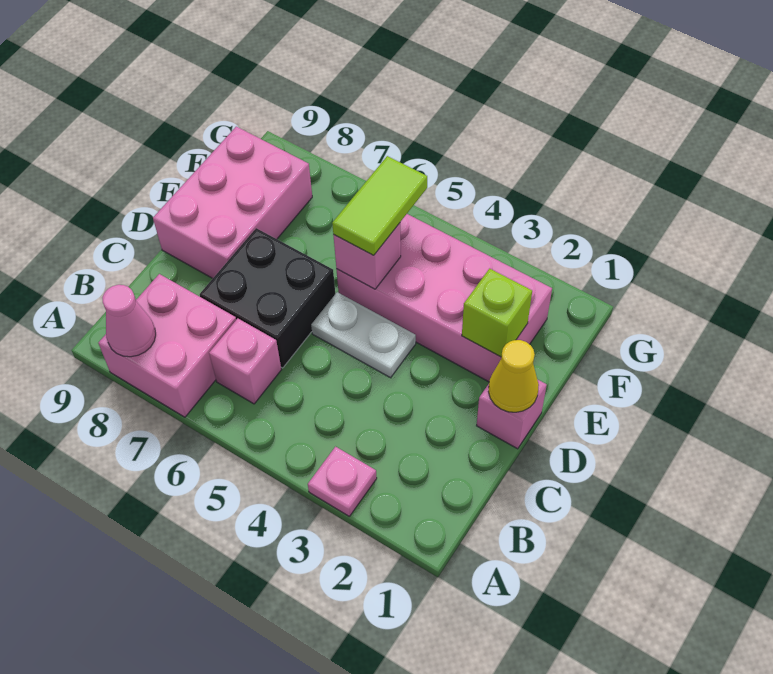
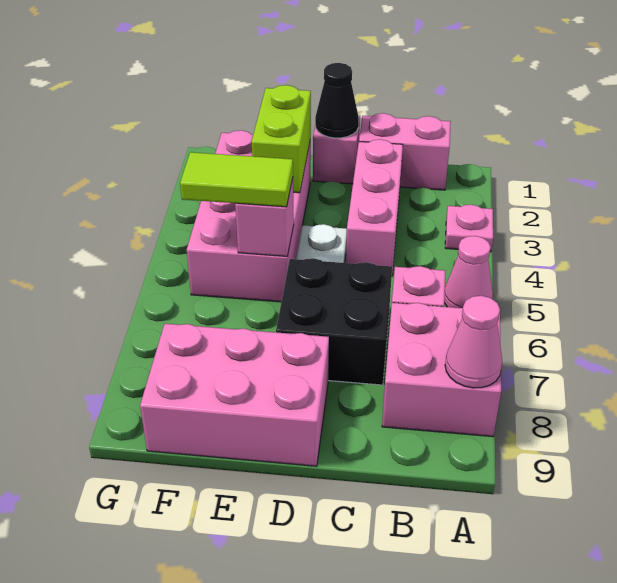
none -> pink 1x1 cone [444,236,493,308]
none -> pink 1x2 brick [359,113,451,190]
none -> pink 1x3 brick [346,139,403,273]
yellow 1x1 cone [488,340,539,412] -> black 1x1 cone [315,63,359,138]
lime 1x1 brick [462,269,532,357] -> lime 1x2 brick [252,85,311,193]

